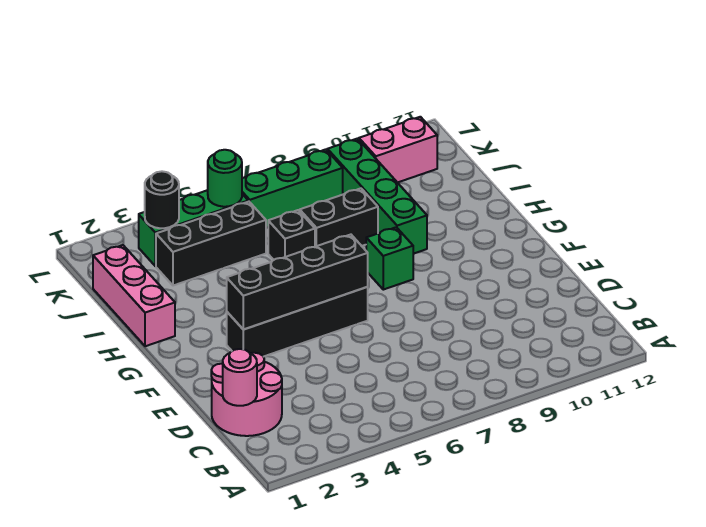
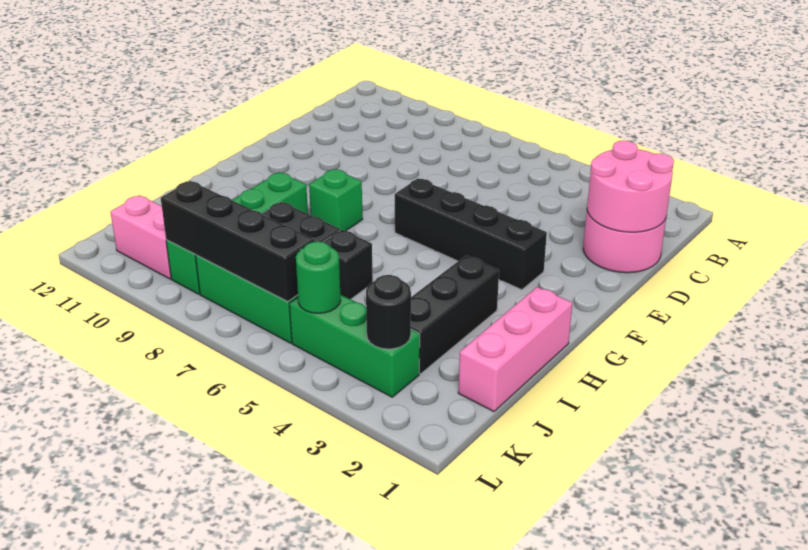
pink 1x1 round brick [223,349,257,406] -> pink 2x2 round brick [587,141,674,232]
black 1x4 brick [227,235,368,330] -> black 1x4 brick moved to [161,181,314,302]
black 1x3 brick [156,201,266,286] -> black 1x3 brick turned to [411,256,499,374]

